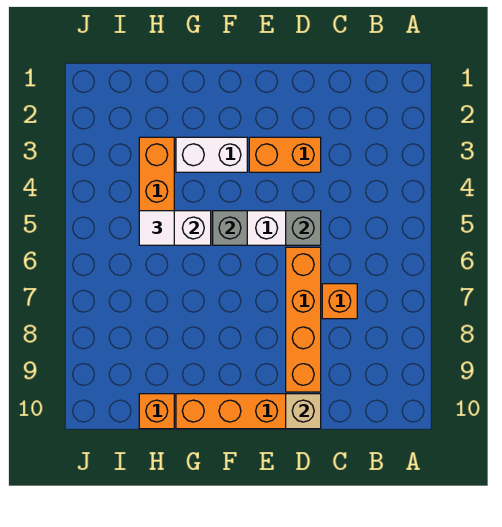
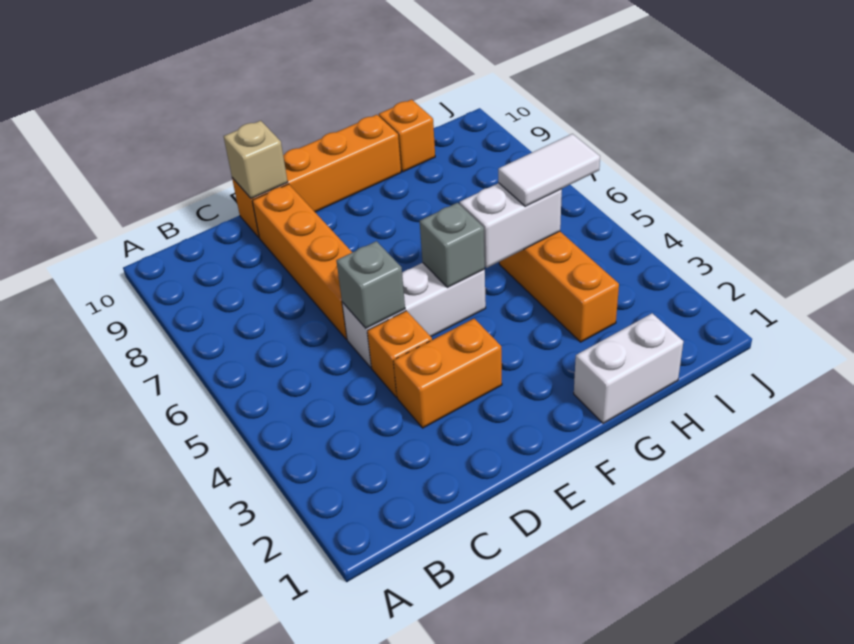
orange 1x1 brick [322,284,357,319] -> orange 1x1 brick moved to [367,311,432,397]
white 1x2 brick [176,137,247,172] -> white 1x2 brick moved to [574,313,684,423]
white 1x1 tile [139,211,174,245] -> white 1x2 tile [498,134,600,206]

